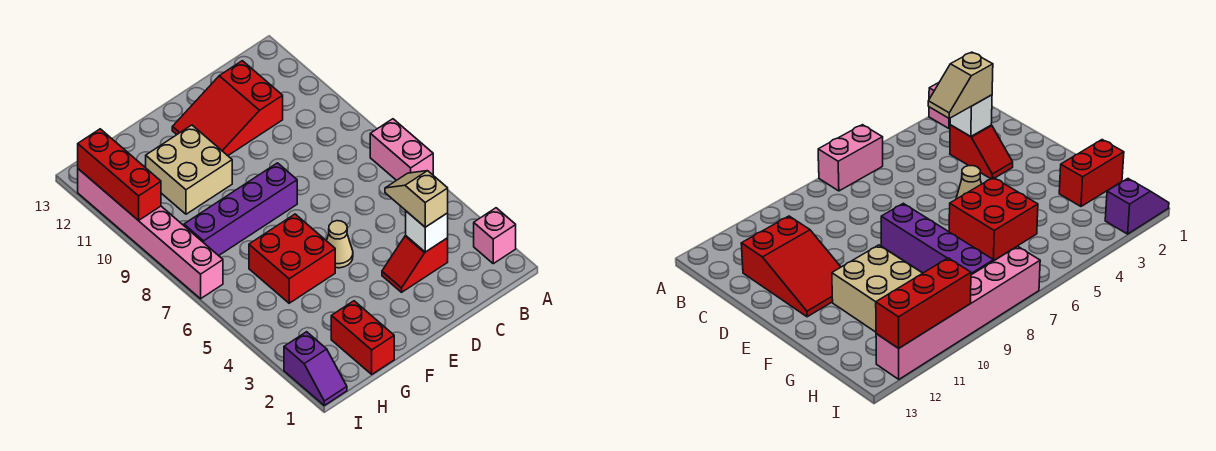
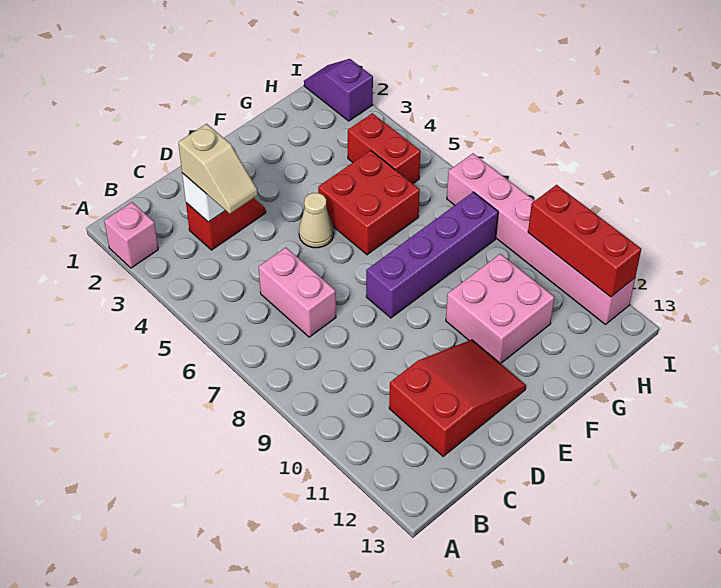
pink 1x2 brick [370,119,433,180] -> pink 1x2 brick moved to [259,247,336,337]
tan 2x2 brick [146,125,232,214] -> pink 2x2 brick [446,254,555,364]
red 1x2 brick [331,301,394,374] -> red 1x2 brick moved to [348,113,421,184]

